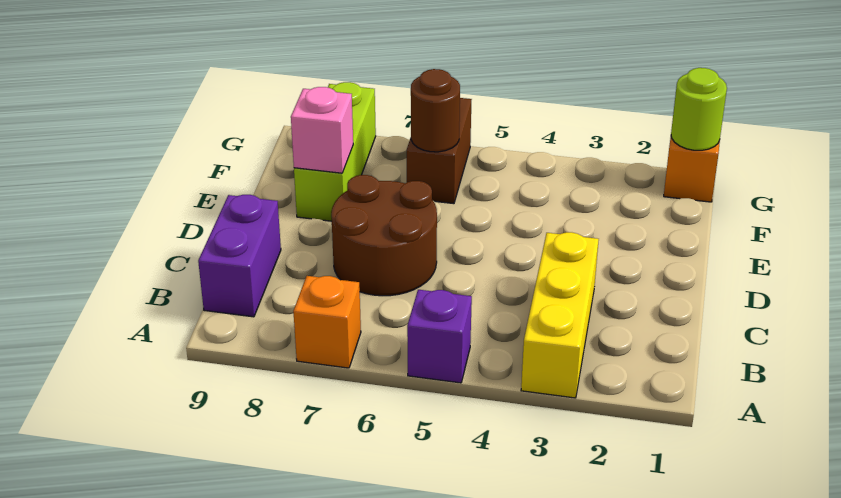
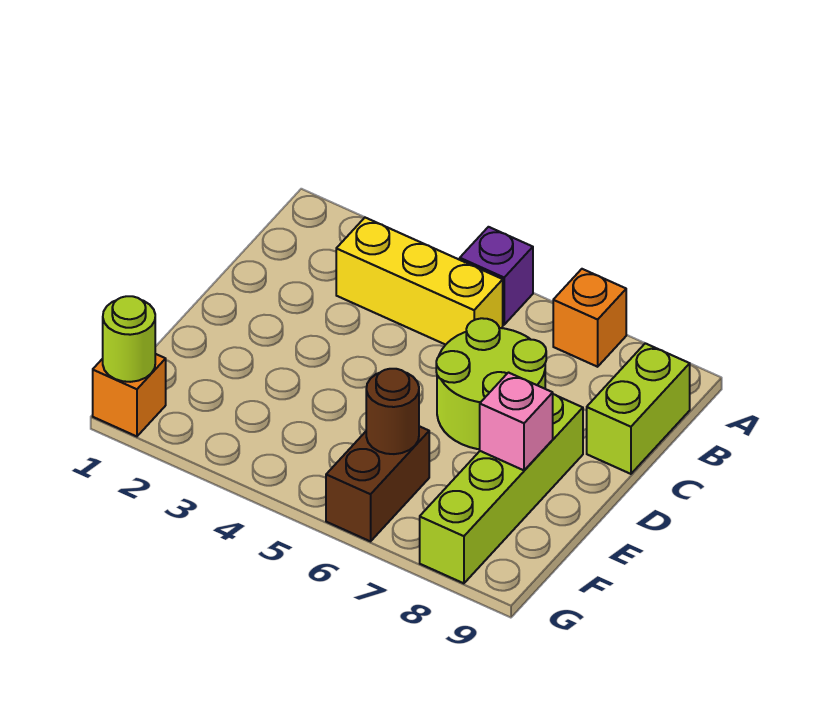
yellow 1x3 brick [521,232,599,398] -> yellow 1x3 brick turned to [336,218,503,345]
purple 1x2 brick [198,195,281,317] -> lime 1x2 brick [587,343,690,474]
brown 2x2 round brick [331,175,437,296] -> lime 2x2 round brick [436,318,546,449]
lime 1x3 brick [294,82,376,221] -> lime 1x4 brick [420,394,583,583]

